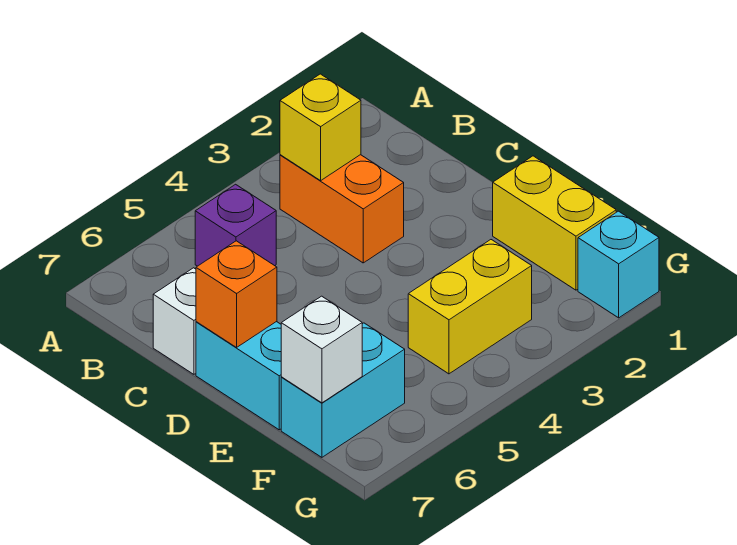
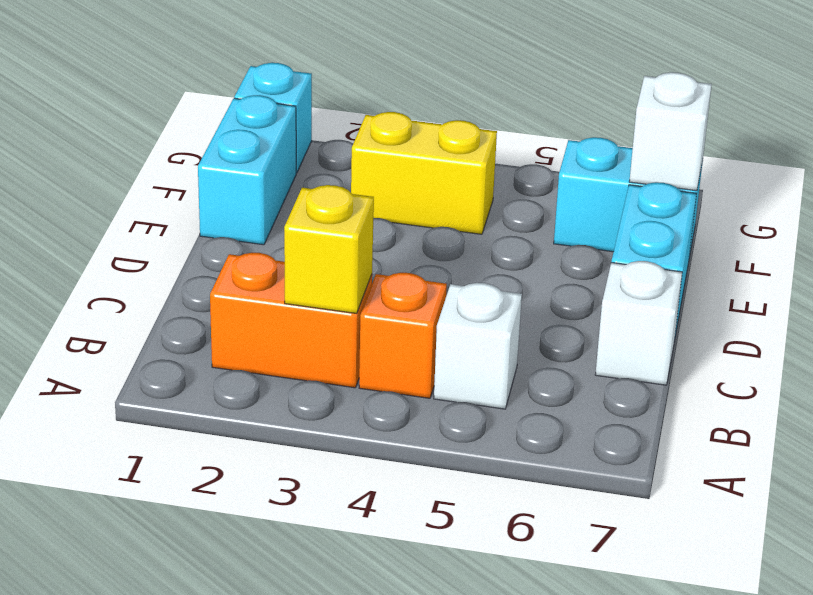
orange 1x2 brick [280,155,404,263] -> orange 1x2 brick turned to [210,253,372,388]
purple 1x1 brick [195,184,276,266] -> white 1x1 brick [434,283,522,409]
orange 1x1 brick [196,241,277,347] -> orange 1x1 brick moved to [359,273,447,398]
yellow 1x2 brick [493,156,616,290] -> cyan 1x2 brick [198,95,296,245]

